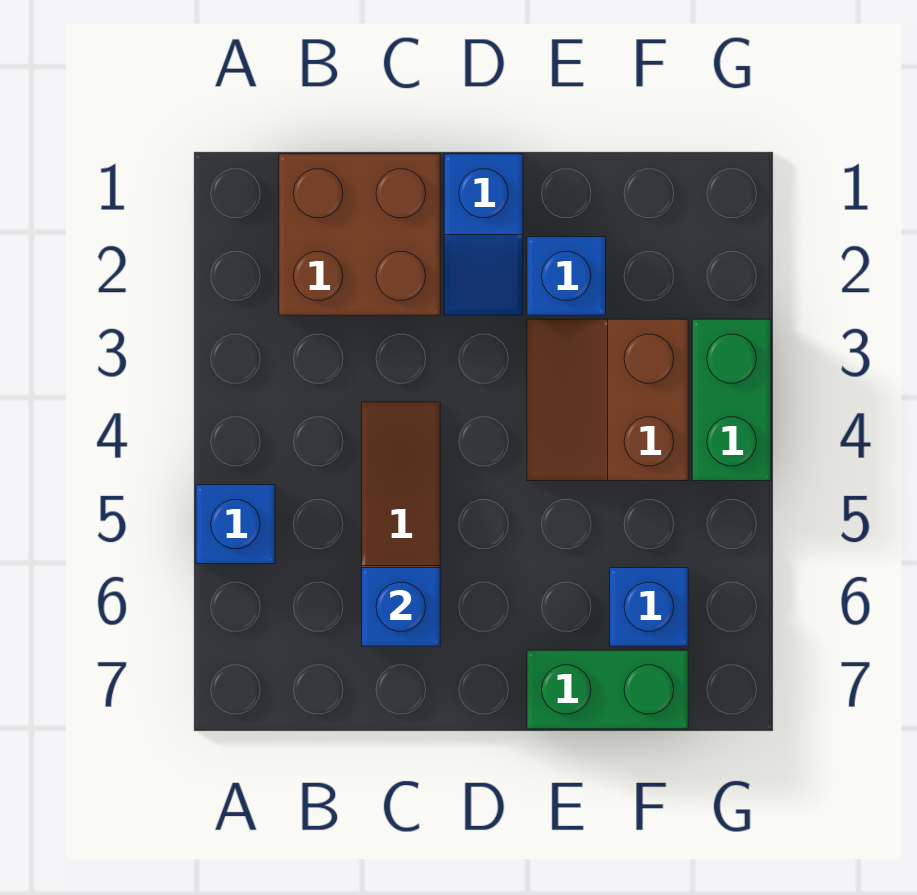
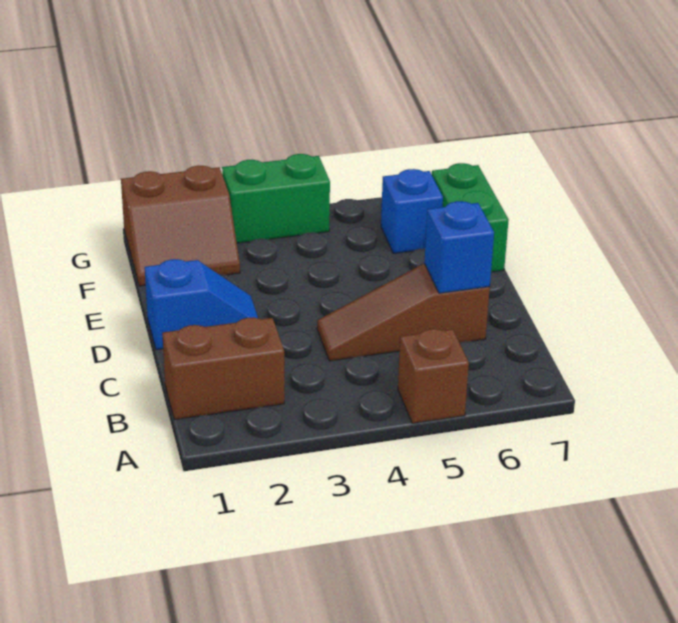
blue 1x1 brick [196,485,275,564] -> brown 1x1 brick [398,329,469,423]
brown 2x2 brick [279,154,440,315] -> brown 1x2 brick [162,317,284,420]
blue 1x1 brick [527,237,606,315] -> none
brown 2x2 slope [527,319,688,481] -> brown 2x2 slope moved to [121,166,240,286]

